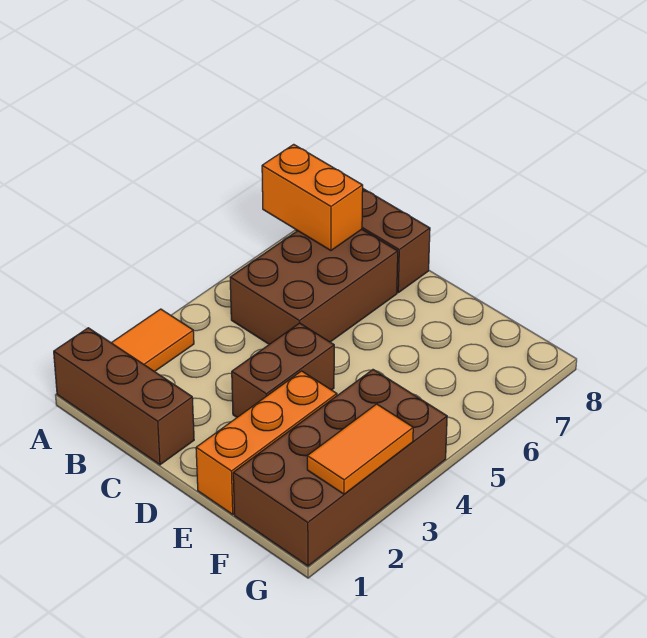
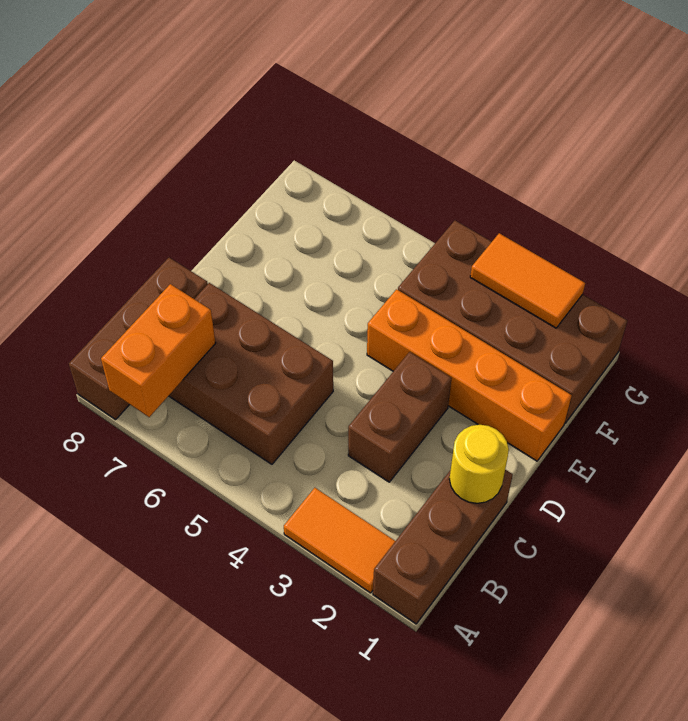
none -> yellow 1x1 round brick [449,425,509,503]
brown 1x2 brick [232,323,334,417] -> brown 1x2 brick turned to [348,352,452,482]
orange 1x3 brick [196,371,337,514] -> orange 1x4 brick [367,289,572,461]

